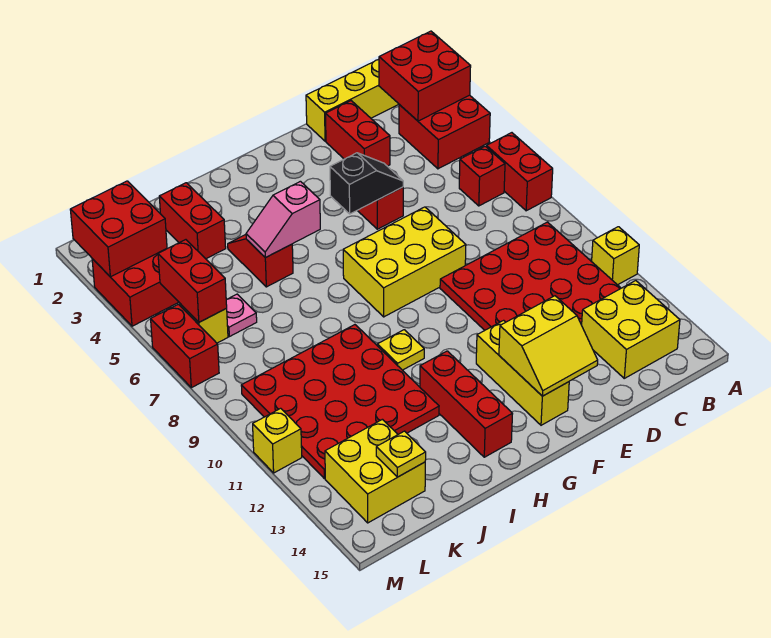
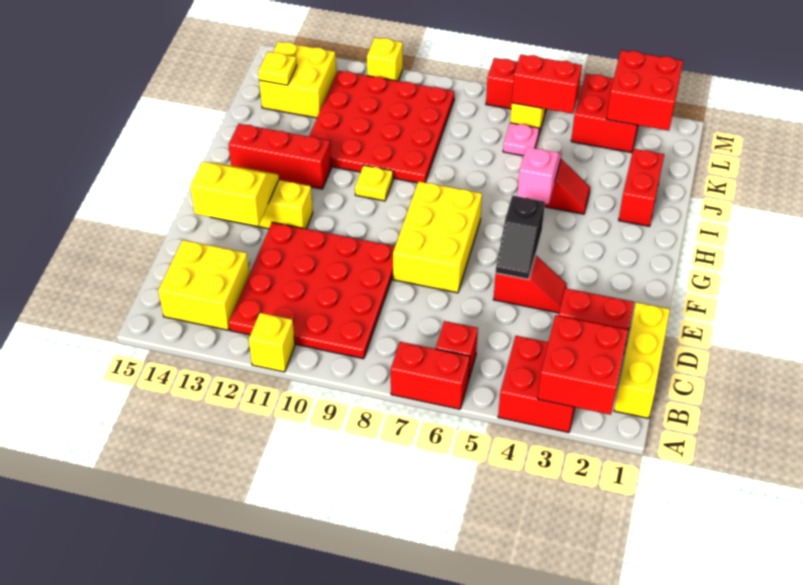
yellow 2x2 slope [499,296,598,396] -> yellow 2x2 slope turned to [190,162,279,226]
red 1x2 brick [159,183,226,259] -> red 1x2 brick turned to [619,149,664,226]

